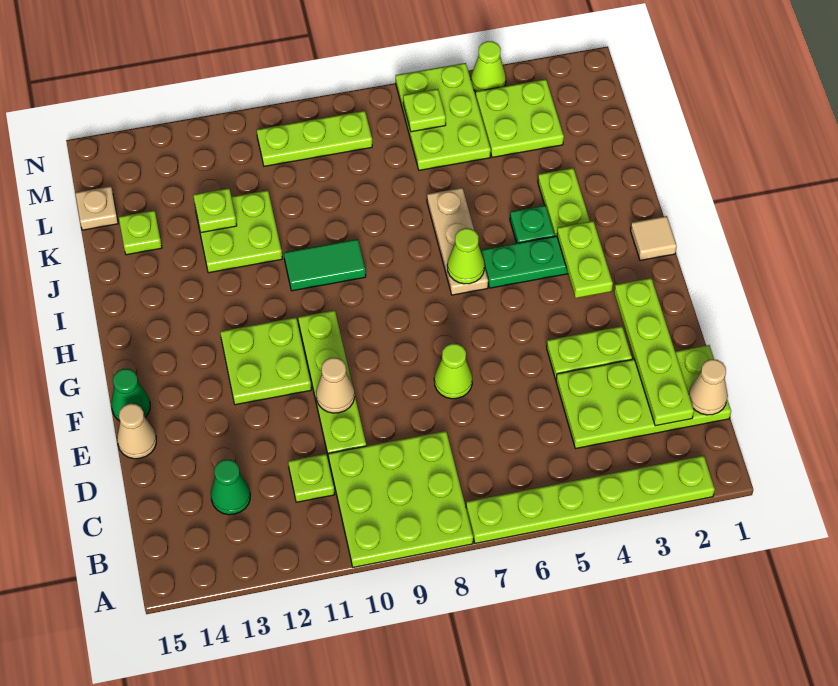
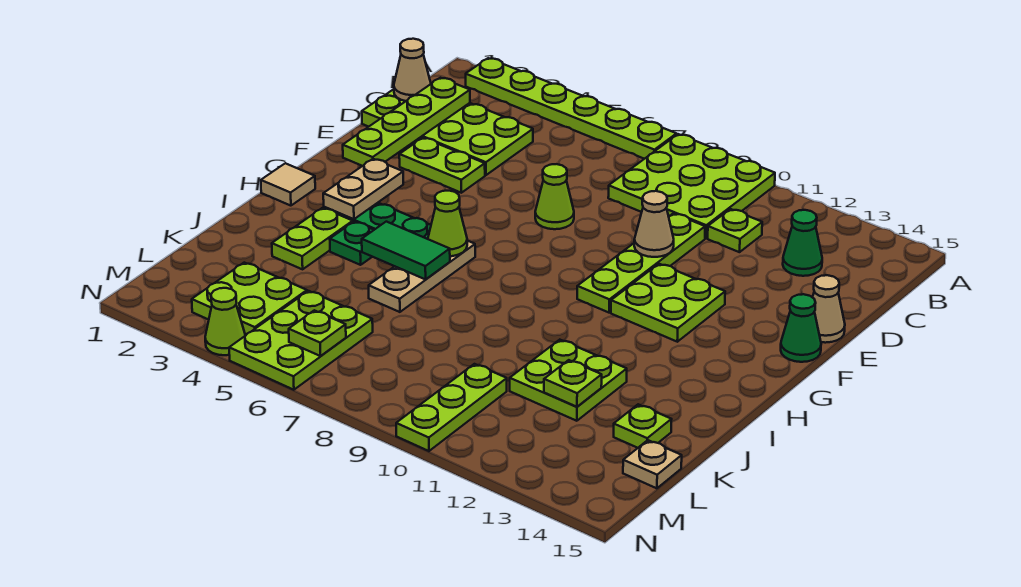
lime 1x2 plate [557,221,613,298] -> tan 1x2 plate [323,159,403,219]
green 1x2 tile [284,239,366,291] -> green 1x2 tile moved to [362,222,450,279]
lime 1x3 plate [257,111,372,166] -> lime 1x3 plate turned to [396,364,507,451]

